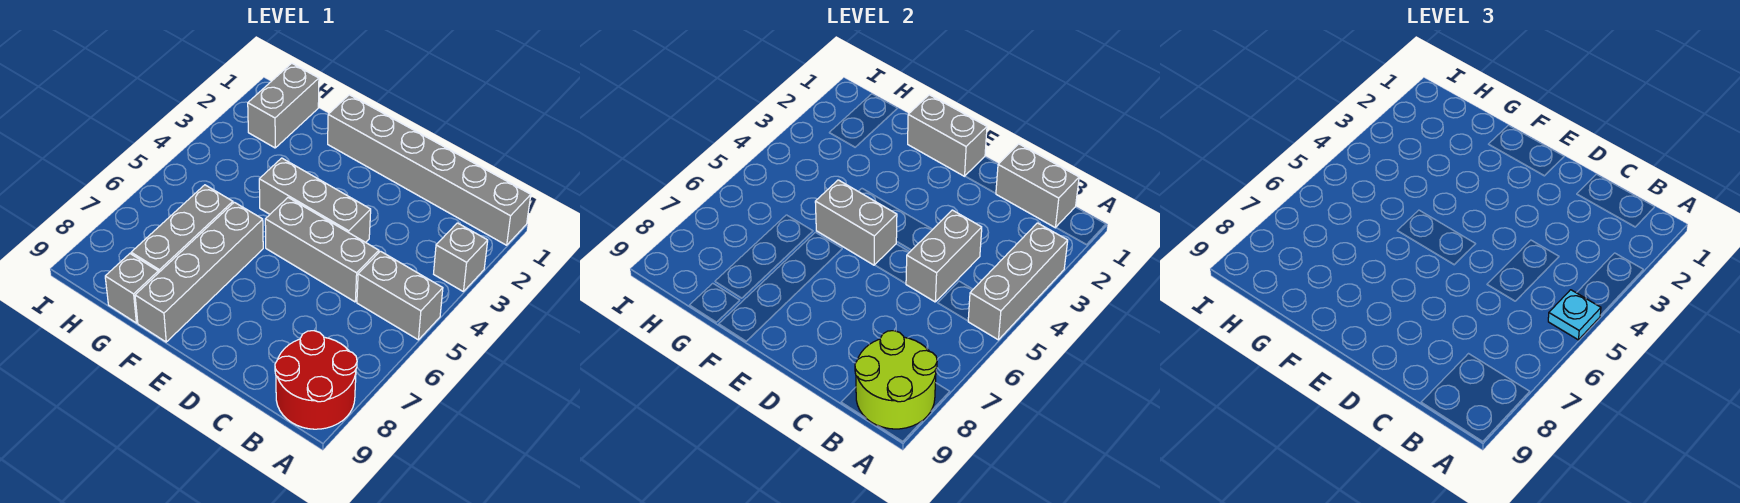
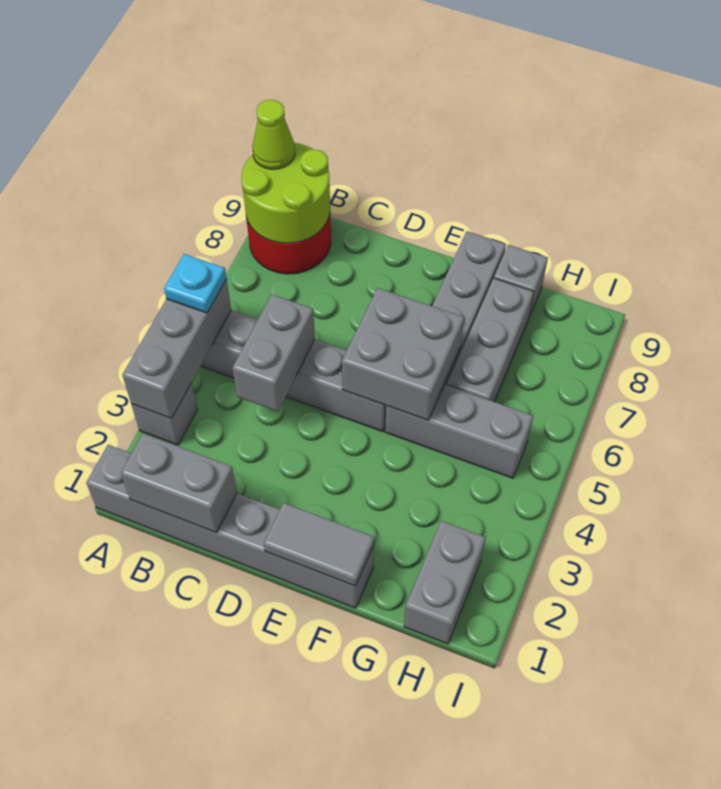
none -> lime 1x1 cone [252,100,295,169]
grey 1x3 brick [259,158,371,242] -> grey 1x3 brick moved to [385,385,533,478]
grey 1x2 brick [908,95,987,176] -> grey 1x2 tile [264,503,374,586]
grey 1x2 brick [815,180,897,265] -> grey 2x2 brick [342,288,464,420]

